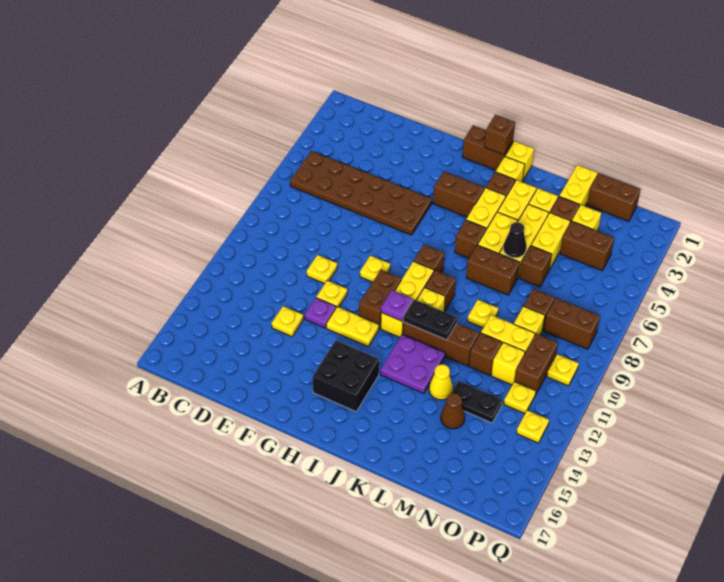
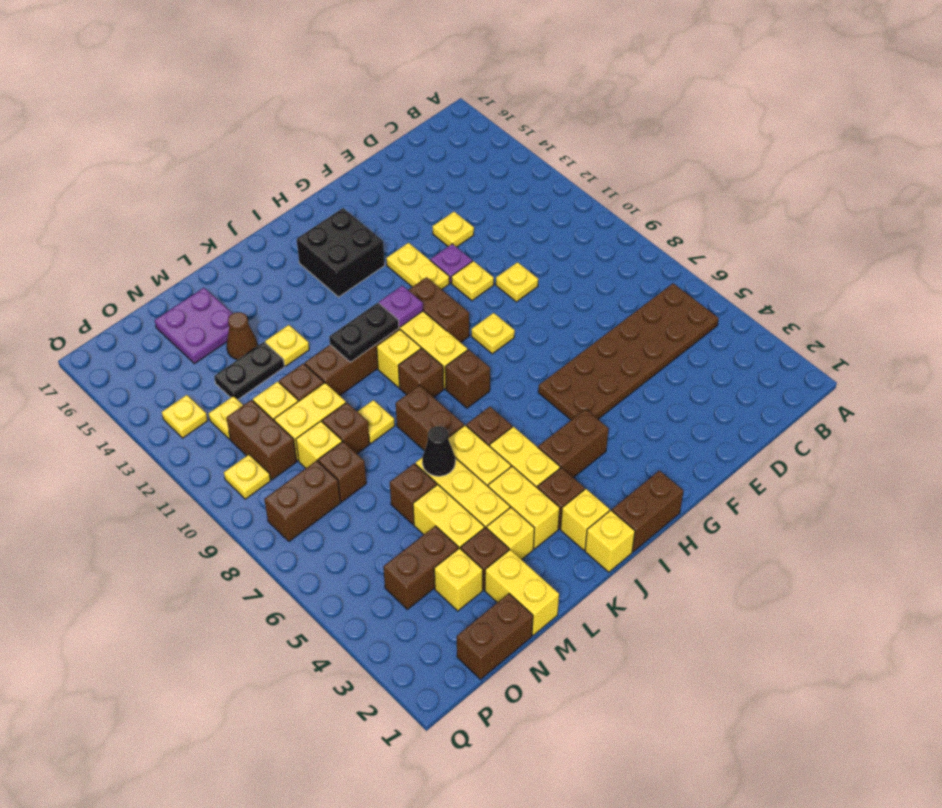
yellow 1x2 plate [326,307,379,347] -> yellow 1x2 plate turned to [386,243,449,289]
brown 1x1 brick [485,115,515,155] -> brown 1x1 brick moved to [322,402,370,454]
purple 2x2 plate [380,334,445,394] -> purple 2x2 plate moved to [155,288,233,364]
brown 1x2 brick [466,245,520,295] -> brown 1x2 brick turned to [396,385,464,451]
yellow 1x1 cone [429,364,453,400] -> yellow 1x1 plate [265,325,309,366]

